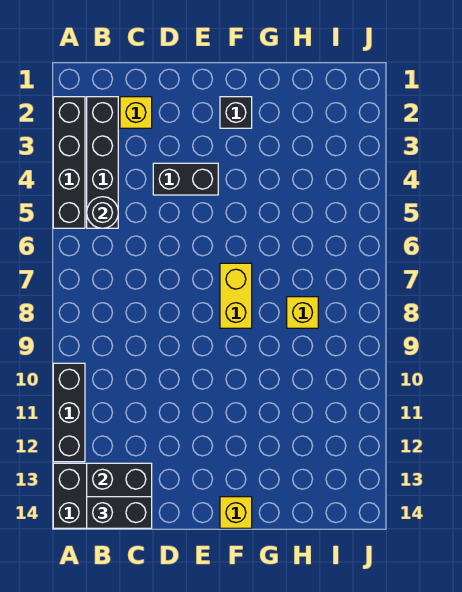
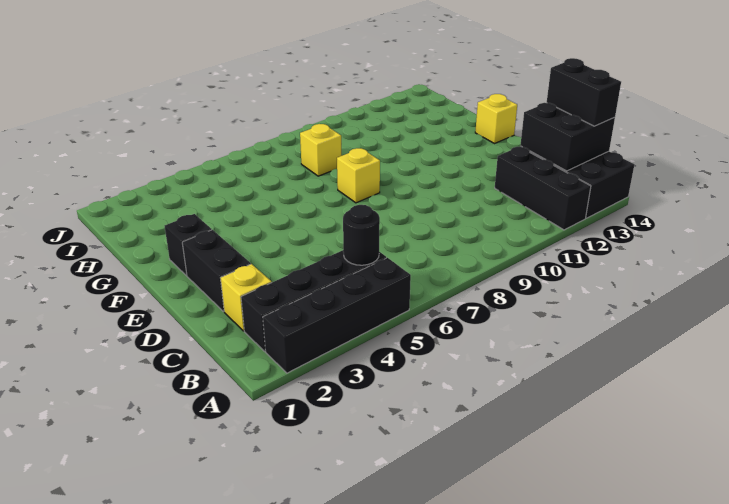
black 1x3 brick [53,363,85,462] -> black 1x3 brick turned to [495,147,591,230]
black 1x2 brick [153,163,218,195] -> black 1x2 brick moved to [182,230,251,312]
yellow 1x2 brick [220,263,252,328] -> yellow 1x1 brick [337,148,380,203]

